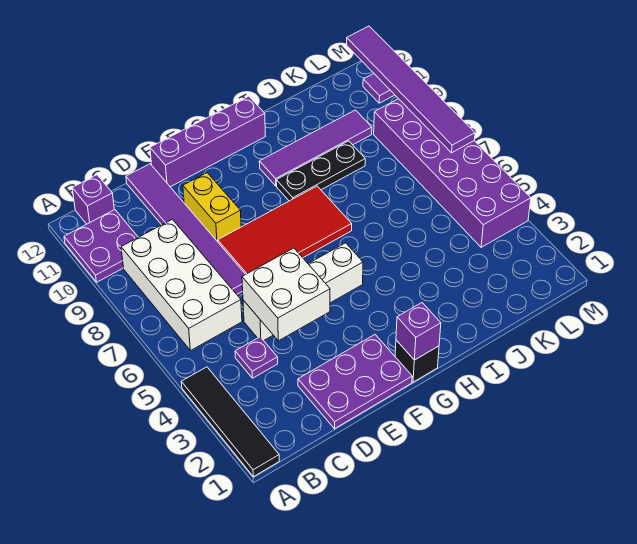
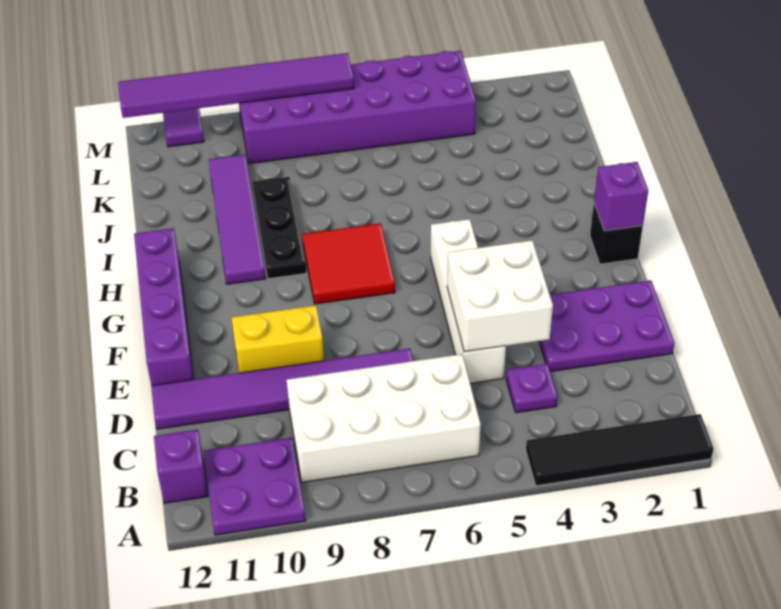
purple 2x3 plate [298,335,412,429] -> purple 2x3 plate turned to [539,280,674,372]
red 2x4 tile [218,186,352,274] -> red 2x2 tile [302,223,395,304]

